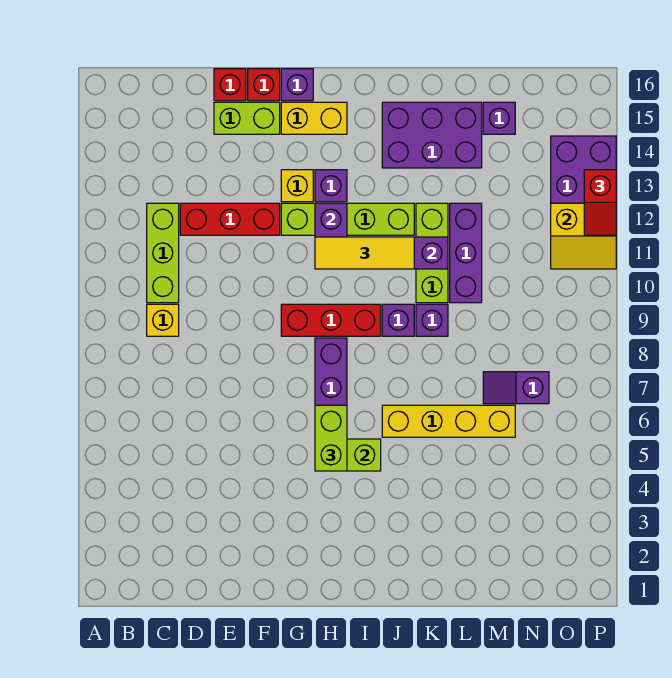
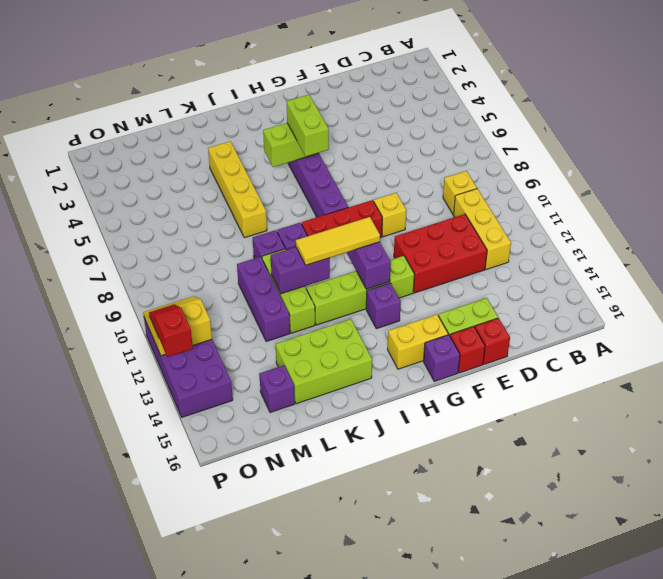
lime 1x3 brick [147,203,179,303] -> yellow 1x3 brick [454,189,511,270]
red 1x3 brick [180,203,280,235] -> red 2x3 brick [394,214,487,293]
yellow 1x1 brick [281,170,313,202] -> yellow 1x1 brick moved to [374,193,406,237]
yellow 1x4 brick [382,405,515,437] -> yellow 1x4 brick turned to [208,141,267,238]
purple 2x3 brick [382,102,482,168] -> lime 2x3 brick [275,319,372,404]
purple 1x2 slope [483,372,549,404] -> none

